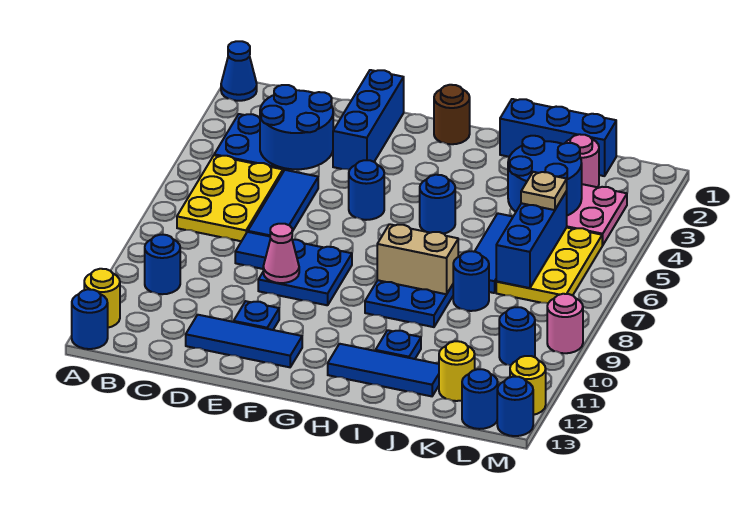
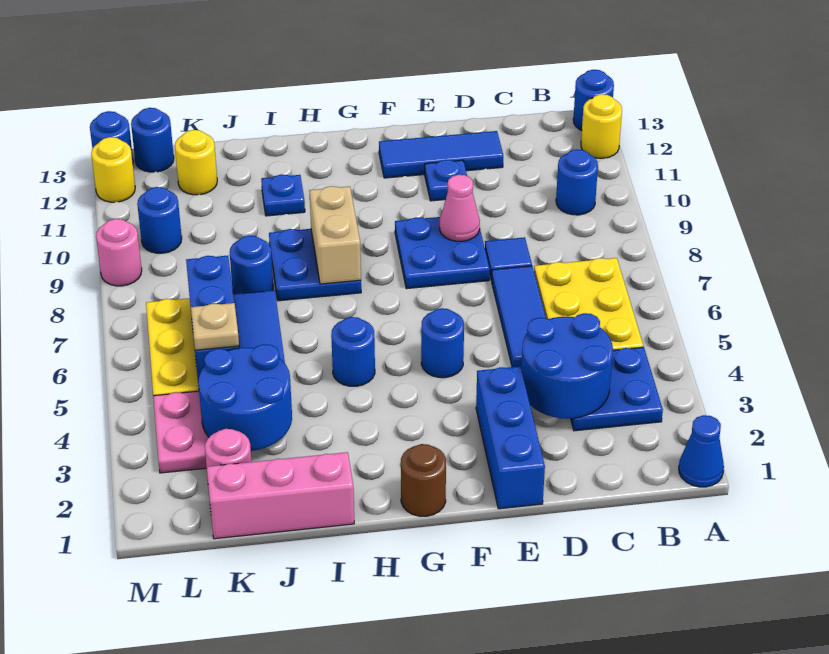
tan 1x2 brick [377,224,458,294] -> tan 1x2 brick turned to [309,186,361,284]
blue 1x3 tile [328,344,439,396] -> none
blue 1x3 brick [500,99,616,176] -> pink 1x3 brick [207,452,354,539]

